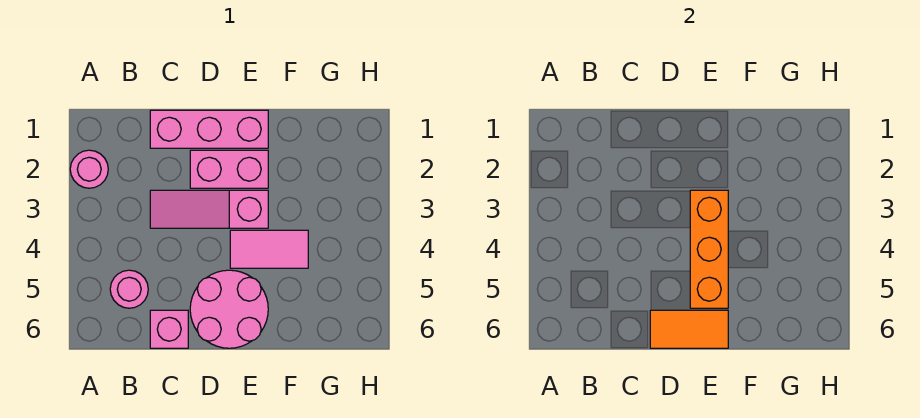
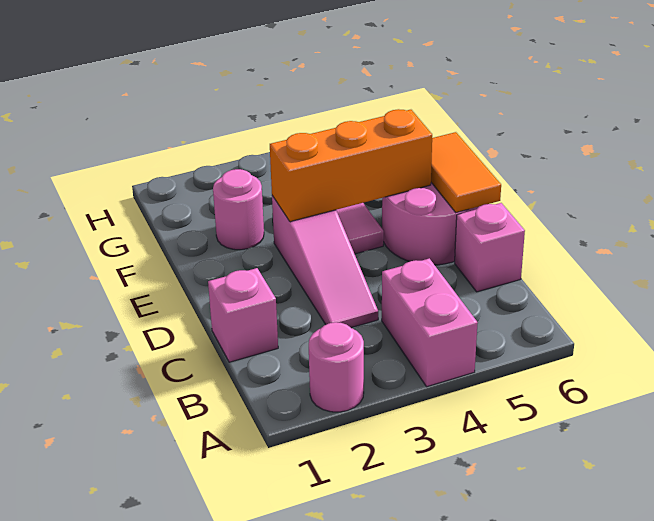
pink 1x1 round brick [110,270,148,308] -> pink 1x1 round brick moved to [213,169,264,250]
pink 1x3 brick [150,110,268,148] -> pink 1x1 brick [208,268,278,362]
pink 1x2 brick [190,150,268,188] -> pink 1x2 brick moved to [382,258,478,387]

